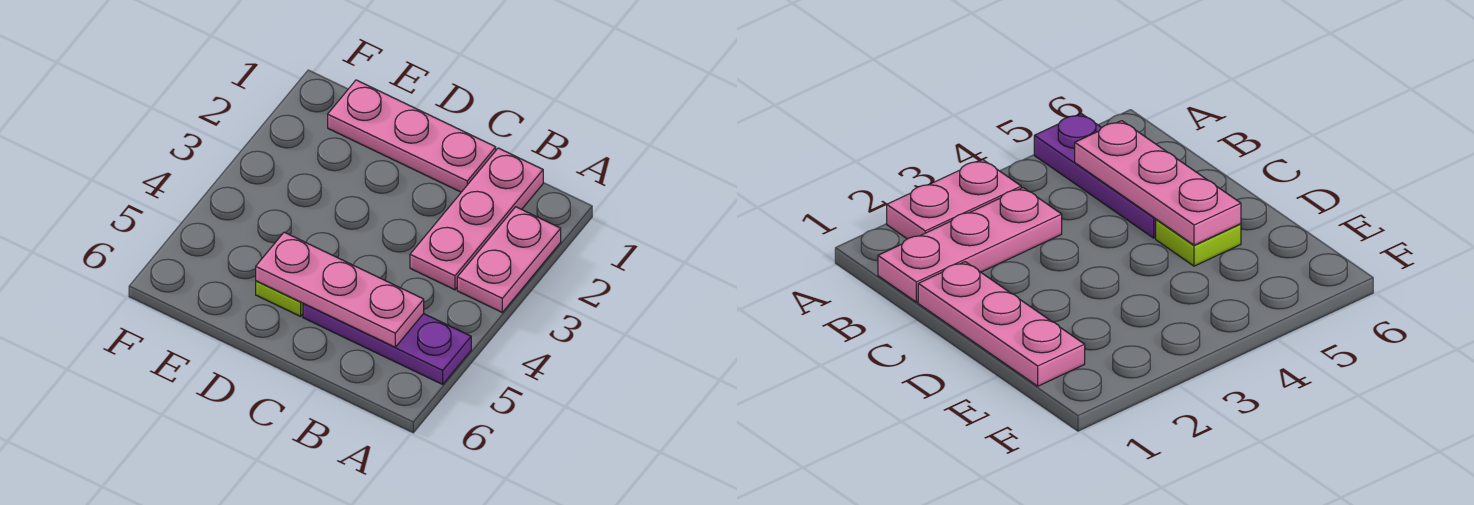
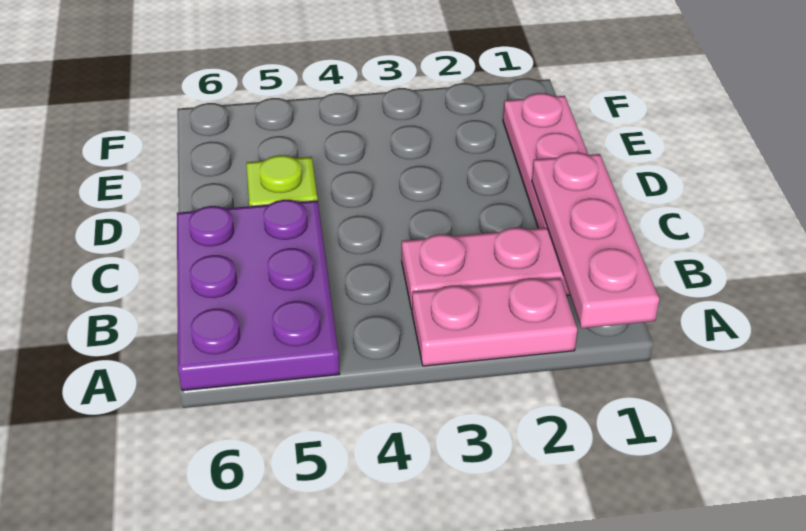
purple 1x3 plate [303,303,471,384] -> purple 2x3 plate [177,200,340,390]
pink 1x3 plate [256,232,424,347] -> pink 1x3 plate moved to [532,152,659,328]

